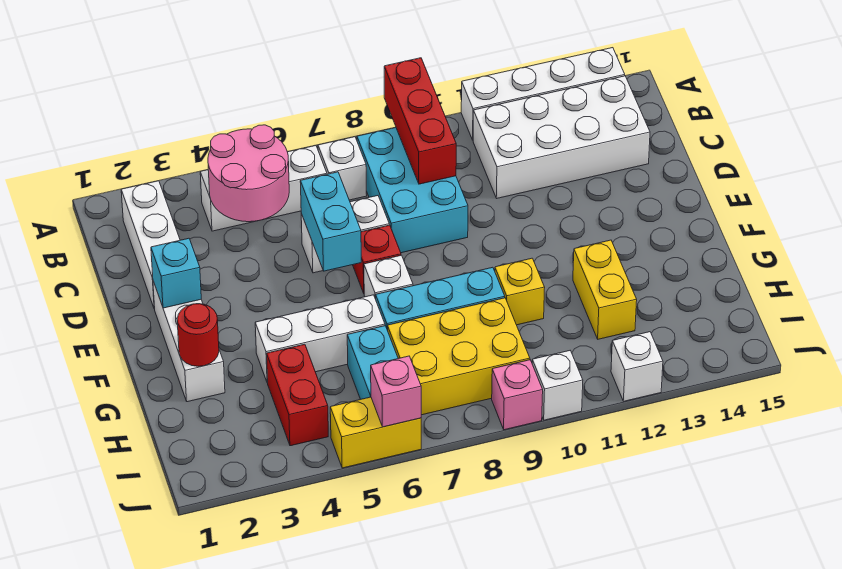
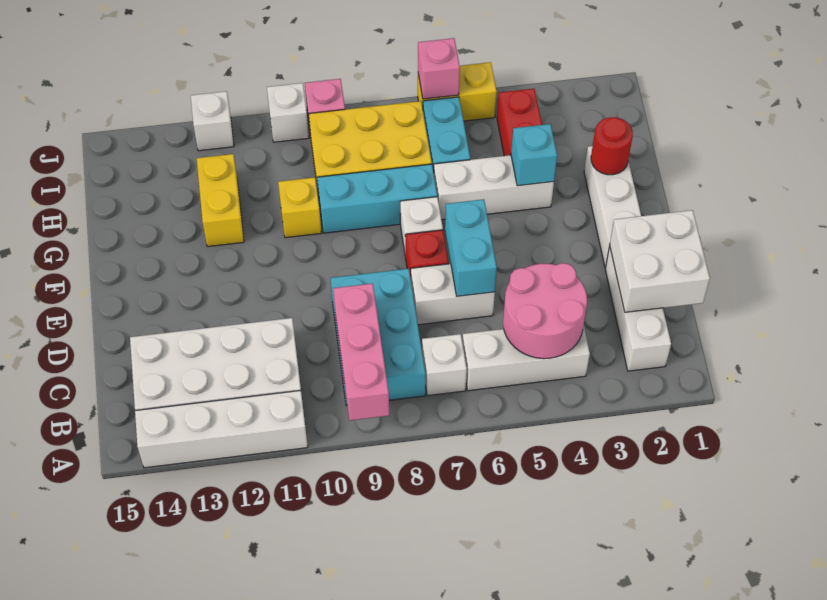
red 1x3 brick [384,58,456,184] -> pink 1x3 brick [333,283,389,420]
none -> white 2x2 brick [610,210,710,312]
cyan 1x1 brick [151,238,201,308] -> cyan 1x1 brick moved to [511,124,557,186]

